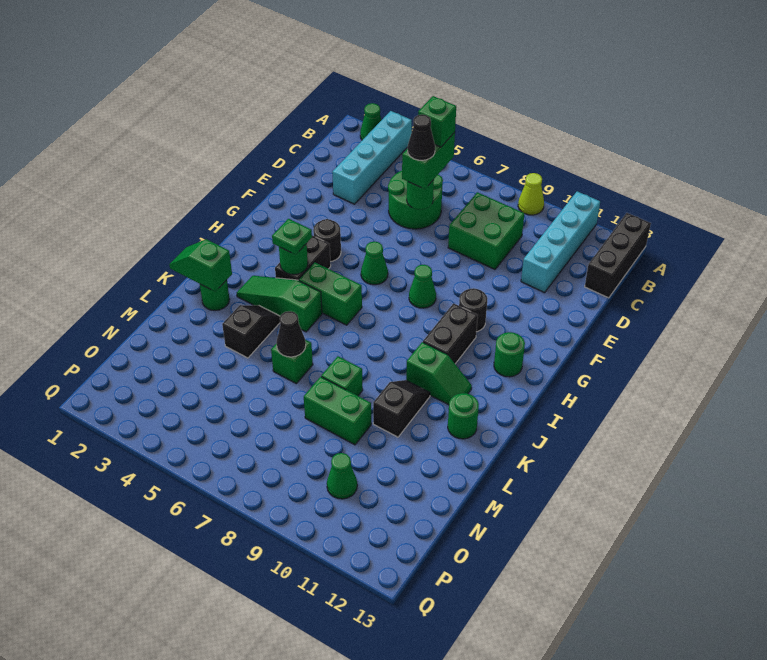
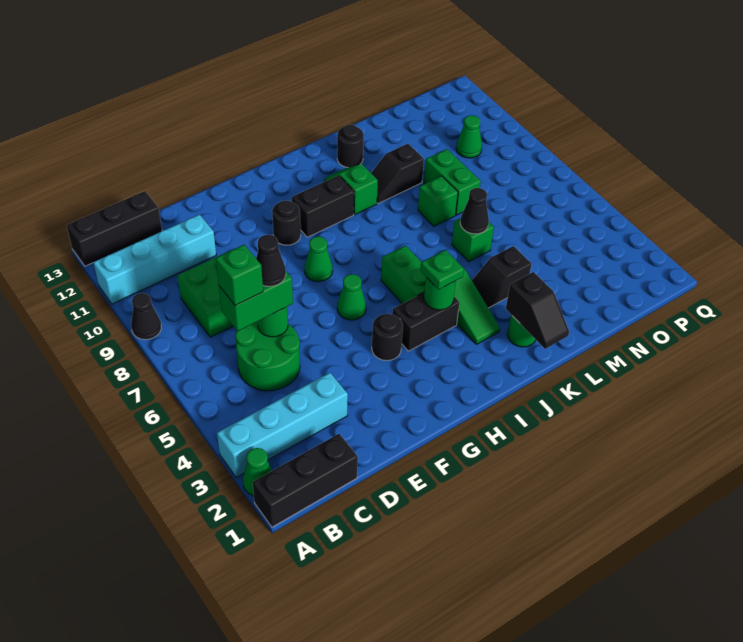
none -> black 1x3 brick [253,434,358,527]
lime 1x1 cone [518,173,544,215] -> black 1x1 cone [131,293,161,340]
green 1x1 round brick [494,332,525,377] -> none
green 1x2 slope [169,239,232,291] -> black 1x2 slope [506,272,569,349]
green 1x1 round brick [448,393,479,439] -> black 1x1 round brick [337,125,364,167]

